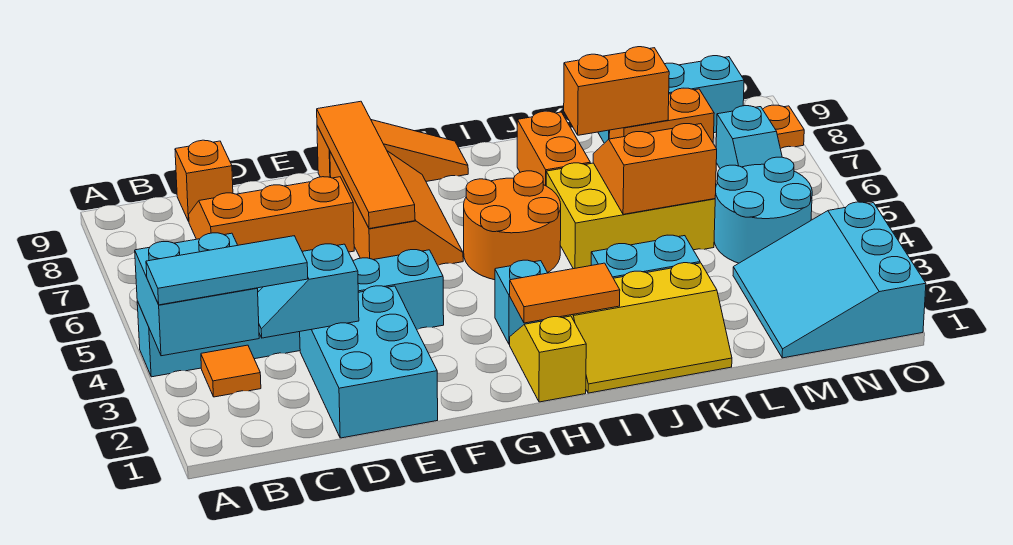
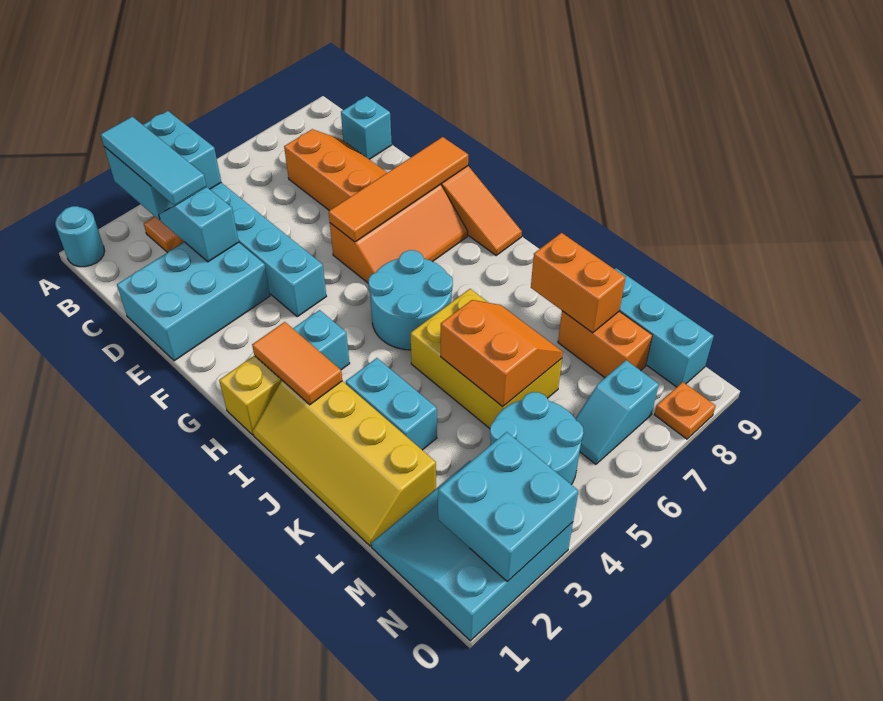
none -> cyan 1x1 round brick [55,206,105,267]
orange 1x1 brick [175,140,233,221] -> cyan 1x1 brick [341,96,392,159]
orange 2x2 round brick [464,171,561,280] -> cyan 2x2 round brick [368,250,453,350]
yellow 2x3 slope [561,263,732,393] -> yellow 2x4 slope [253,380,436,546]
orange 1x2 brick [517,111,590,186] -> none
none -> cyan 2x2 brick [438,432,578,582]

